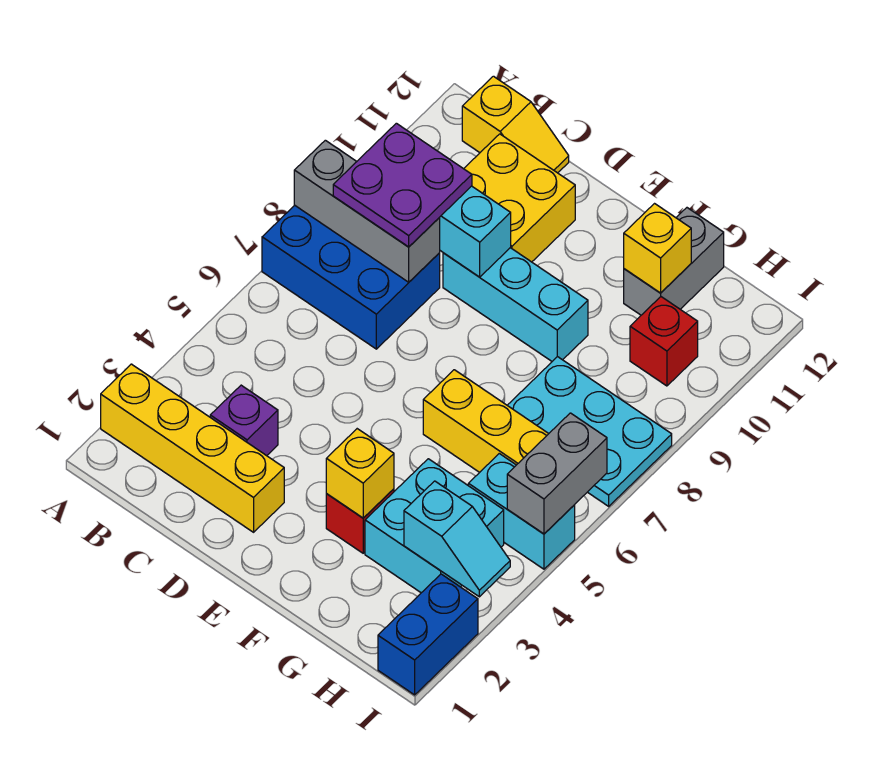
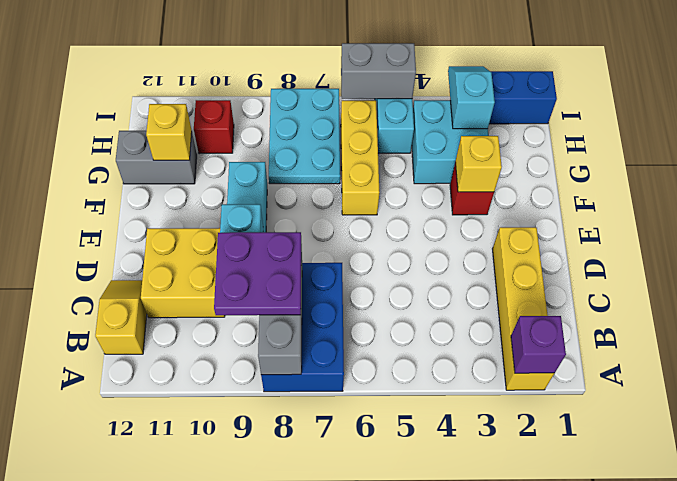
purple 1x1 brick [210,385,278,456] -> purple 1x1 brick moved to [511,316,566,373]

